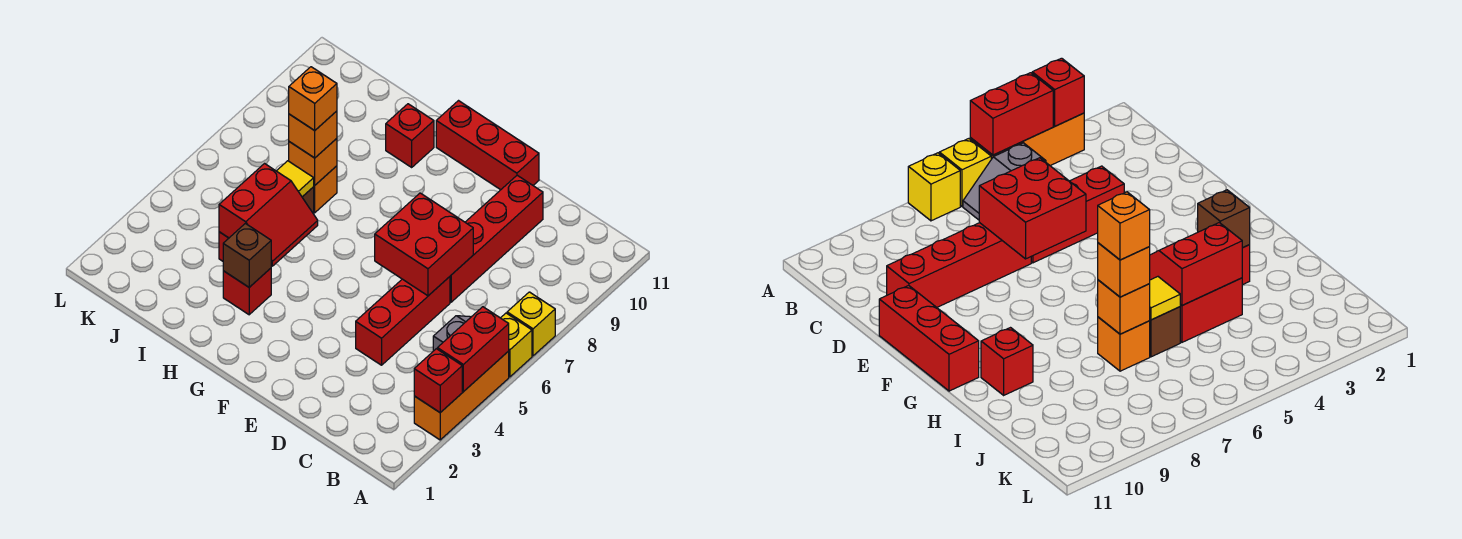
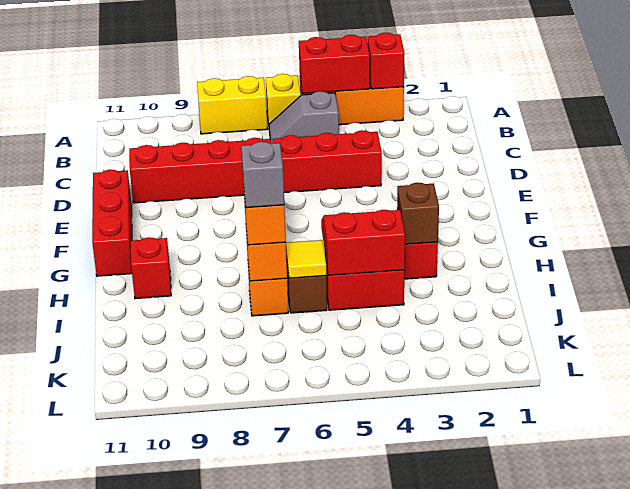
yellow 1x1 brick [507,292,555,356] -> yellow 1x2 brick [197,76,267,134]
red 2x2 brick [375,193,473,296] -> none
orange 1x1 brick [289,67,337,130] -> grey 1x1 brick [241,142,284,208]

